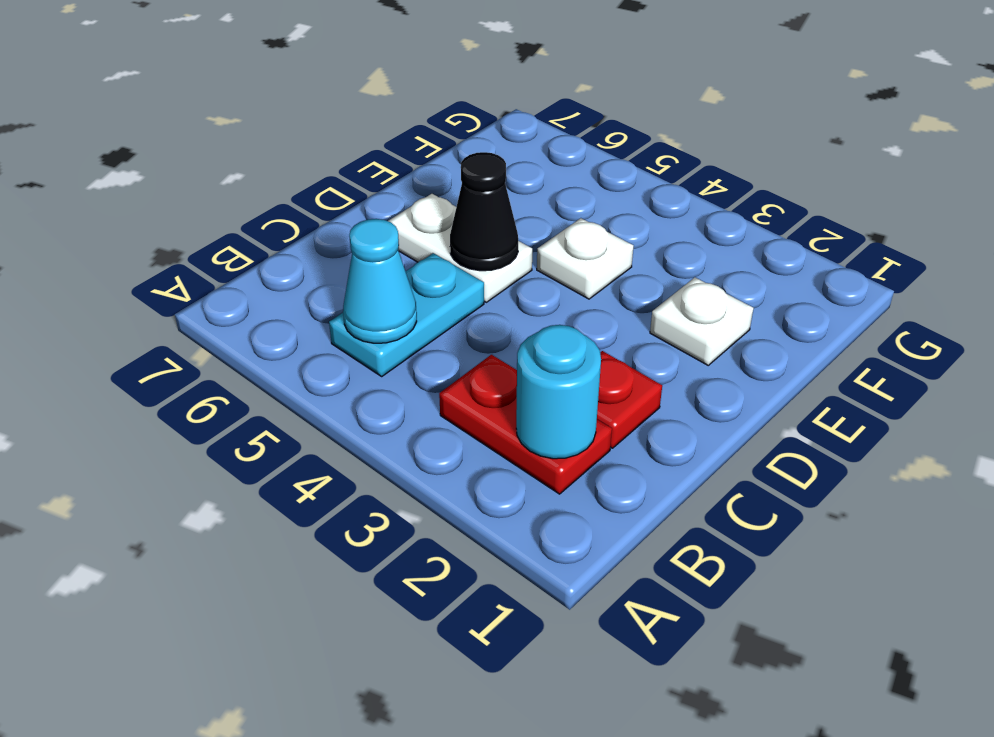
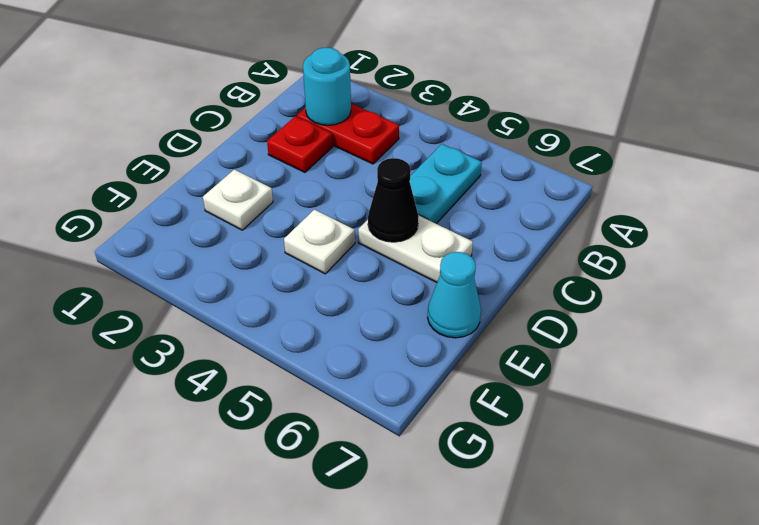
cyan 1x1 cone [343,219,417,343] -> cyan 1x1 cone moved to [428,252,481,338]

